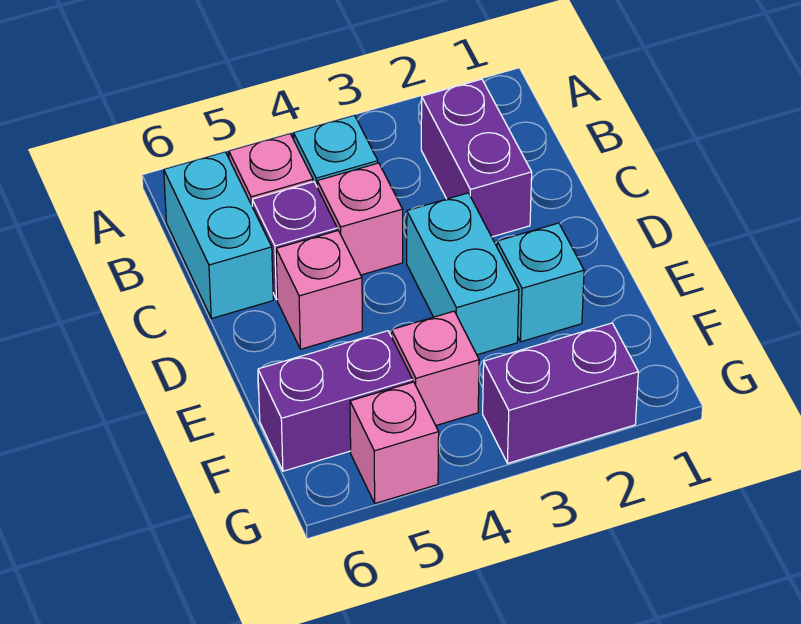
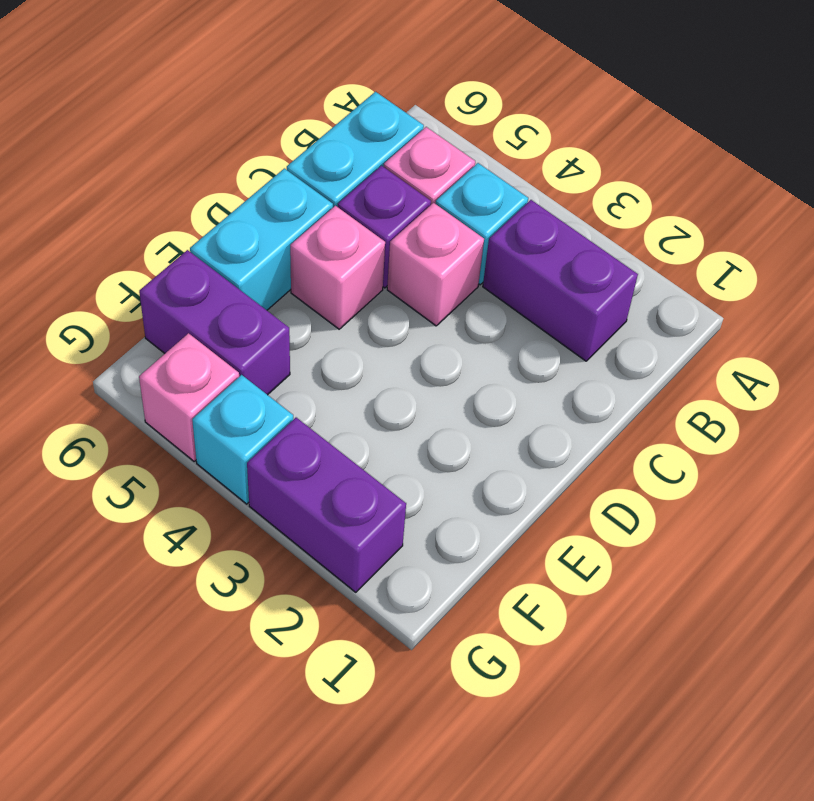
purple 1x2 brick [421,79,532,237] -> purple 1x2 brick turned to [483,200,638,361]
cyan 1x2 brick [407,193,519,355] -> cyan 1x2 brick moved to [190,168,333,310]
cyan 1x1 brick [497,223,584,342] -> cyan 1x1 brick moved to [192,375,293,504]
pink 1x1 brick [392,311,479,425] -> none

